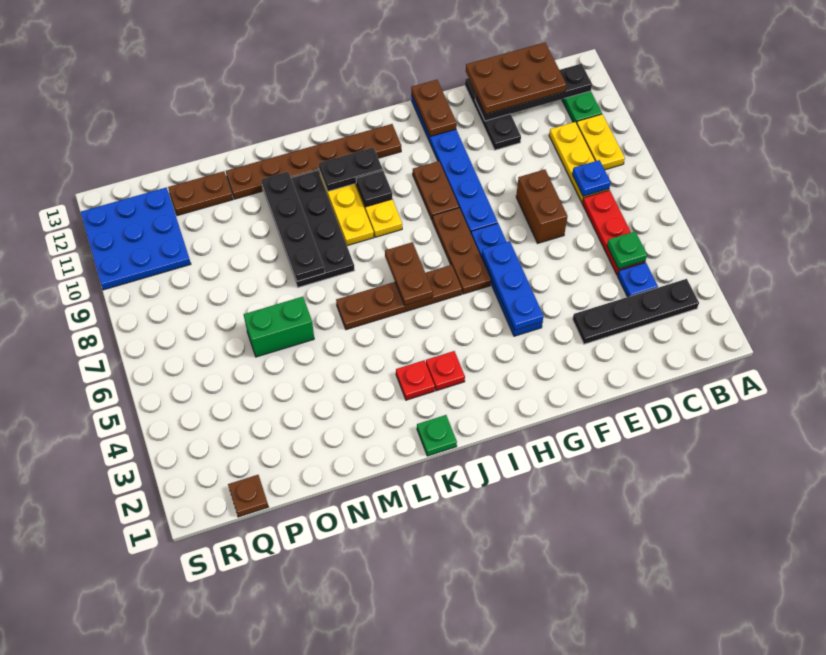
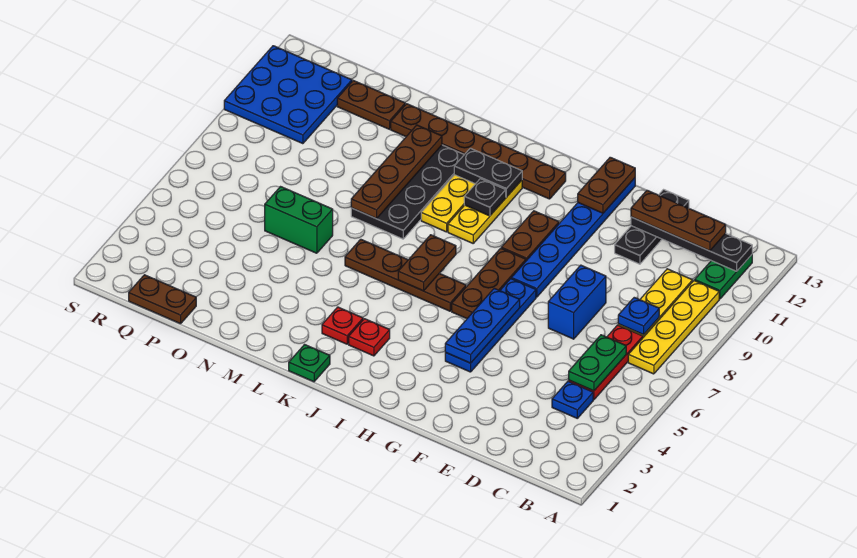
black 1x4 plate [573,279,699,344] -> none
yellow 1x2 plate [577,114,625,170] -> yellow 1x4 plate [628,280,719,374]
green 1x1 plate [607,232,647,269] -> green 1x2 plate [569,335,626,391]
brown 2x3 plate [466,43,566,114] -> brown 1x3 plate [631,190,726,251]
brown 1x2 brick [516,170,568,243] -> blue 1x2 brick [548,265,606,339]
black 1x4 plate [261,172,325,281] -> brown 1x4 plate [351,125,442,219]
brown 1x1 plate [228,475,268,517] -> brown 1x2 plate [129,275,196,324]

